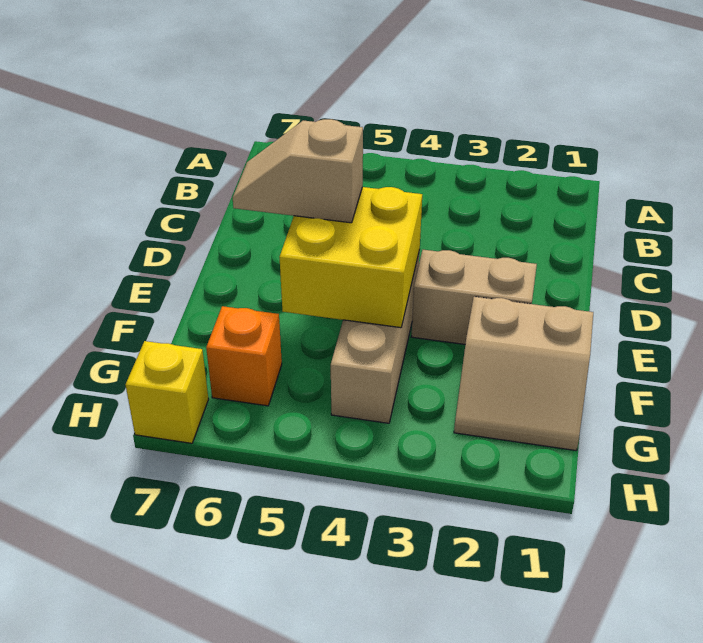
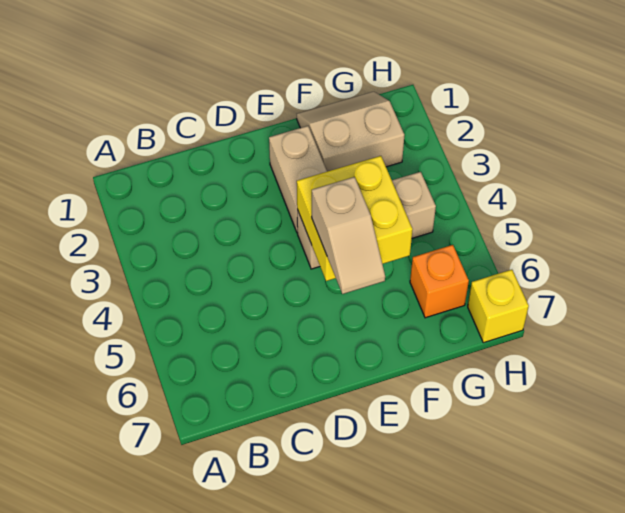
tan 2x2 slope [454,297,593,451] -> tan 2x2 slope turned to [297,92,404,172]

